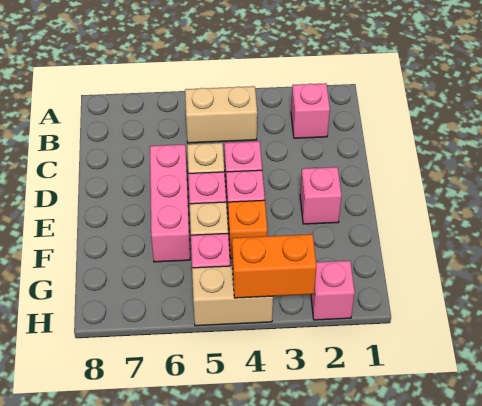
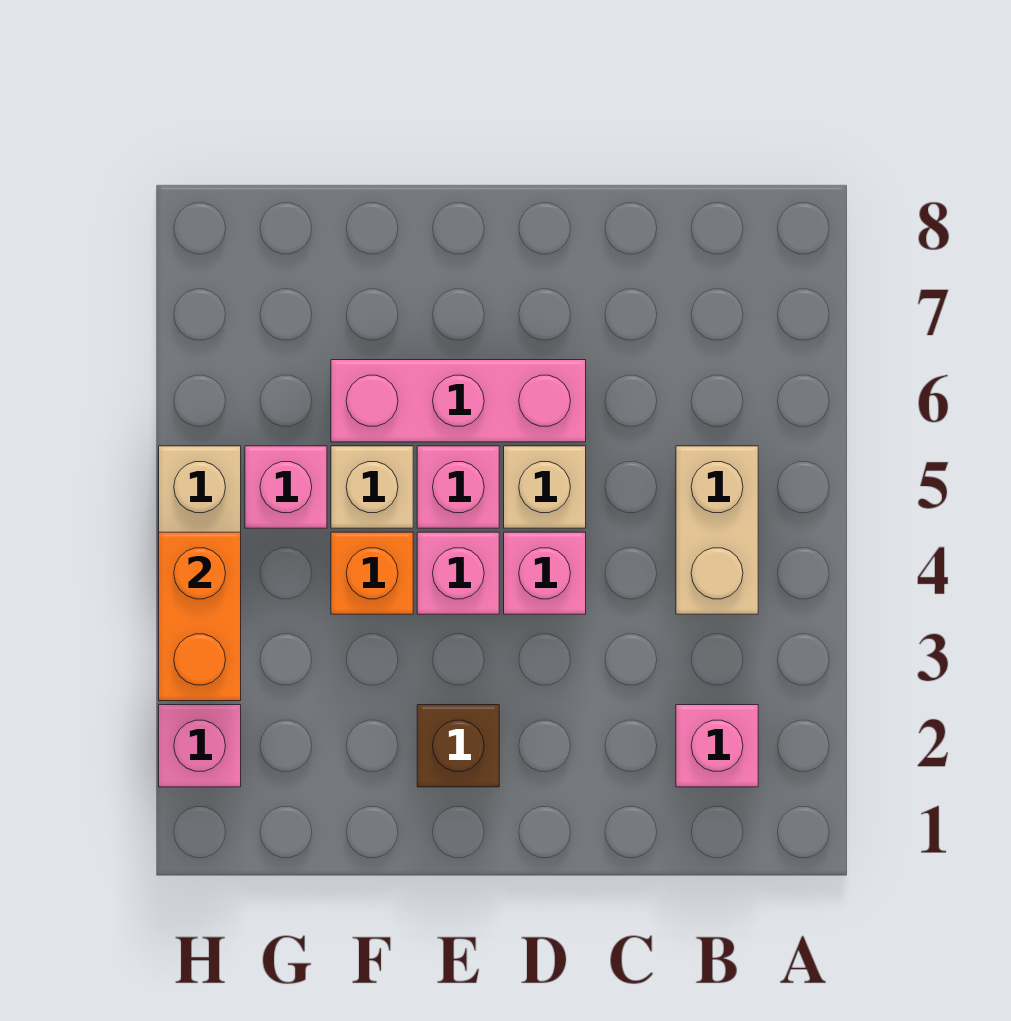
pink 1x1 brick [300,167,342,224] -> brown 1x1 brick [417,705,499,787]

